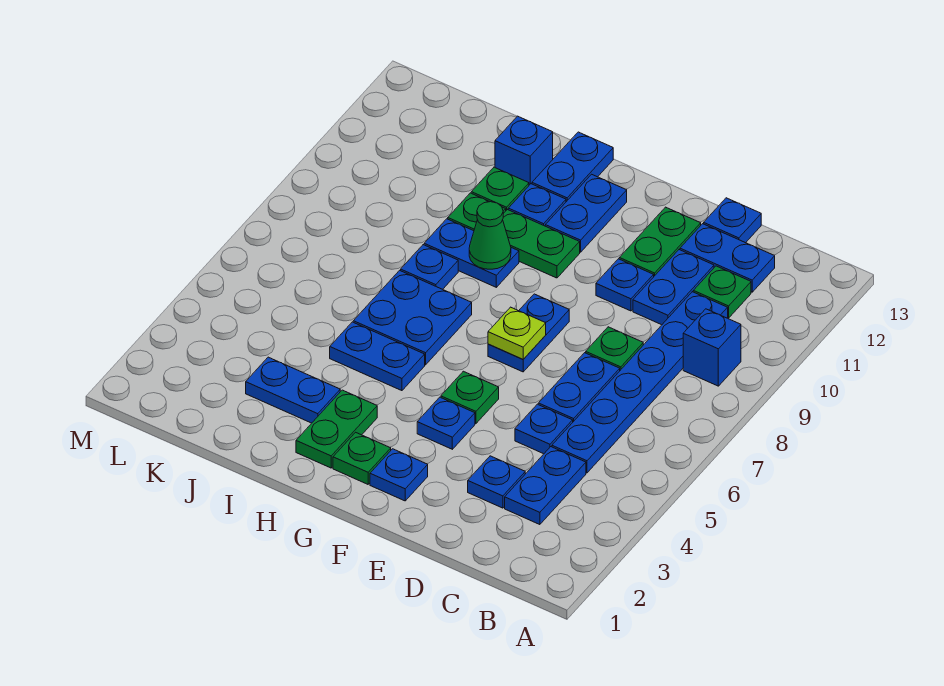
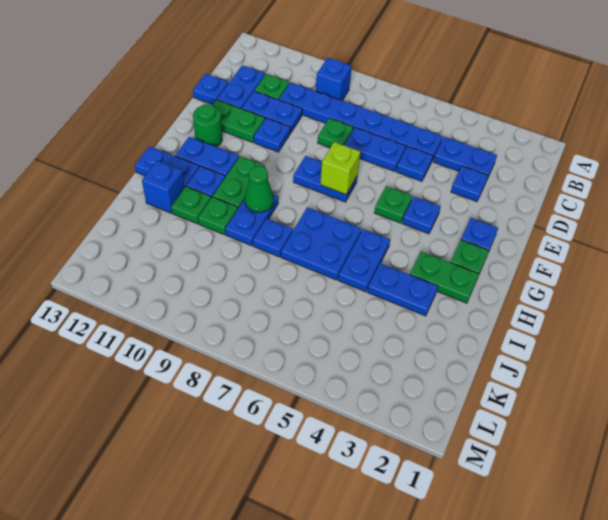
lime 1x1 plate [488,307,546,359] -> lime 1x1 brick [320,142,360,195]
none -> green 1x1 round brick [193,104,222,147]
blue 1x2 plate [246,357,340,423] -> blue 1x2 plate turned to [368,263,438,316]

